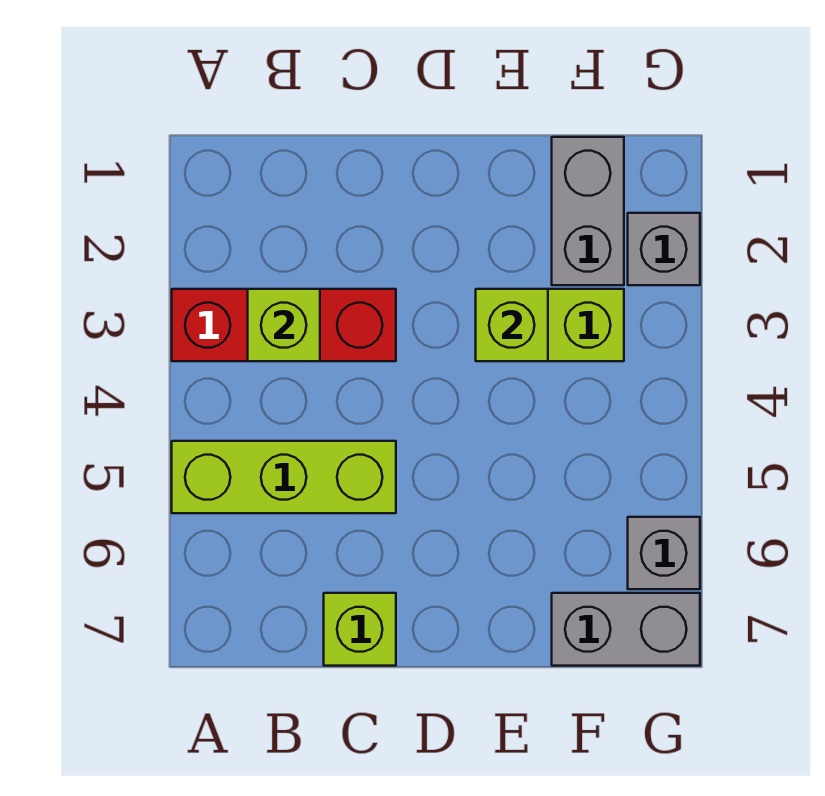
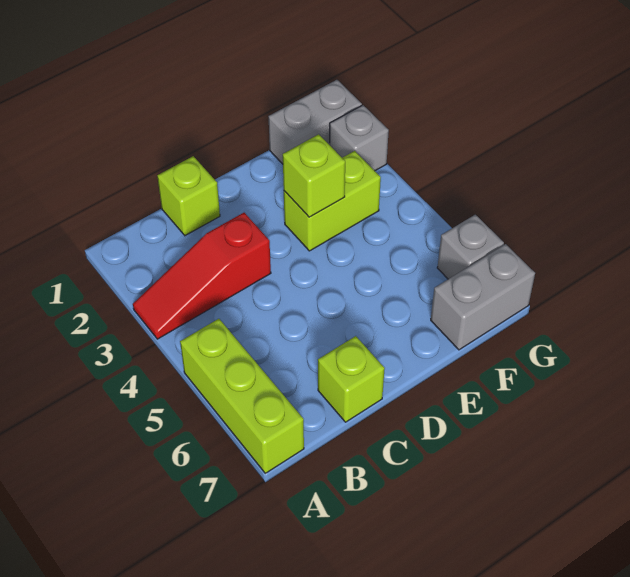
red 1x3 brick [172,289,396,361] -> red 1x3 slope [133,213,271,339]
lime 1x3 brick [172,441,396,513] -> lime 1x3 brick turned to [180,319,304,473]
lime 1x1 brick [248,289,320,361] -> lime 1x1 brick moved to [157,156,220,236]
grey 1x2 brick [552,137,624,285] -> grey 1x2 brick turned to [269,80,362,164]

